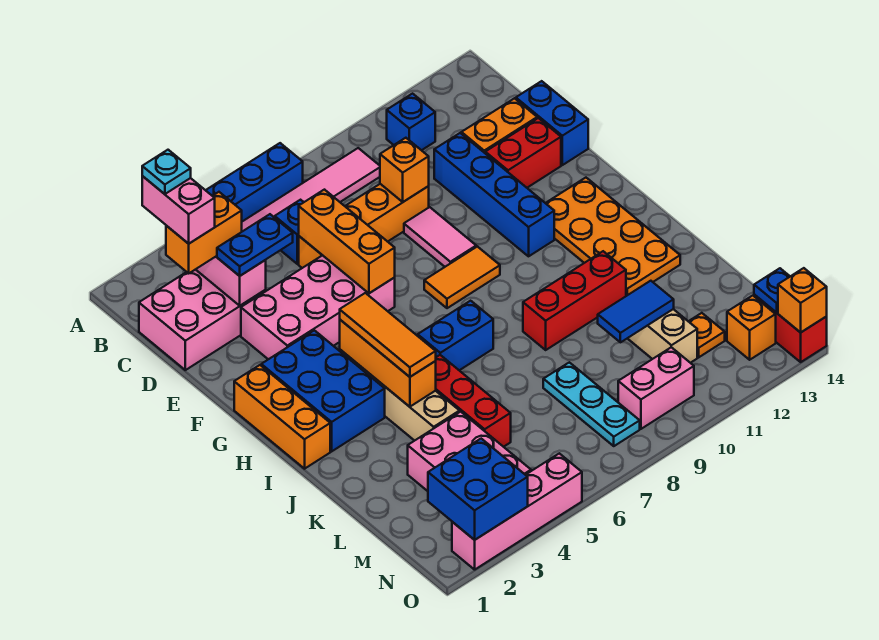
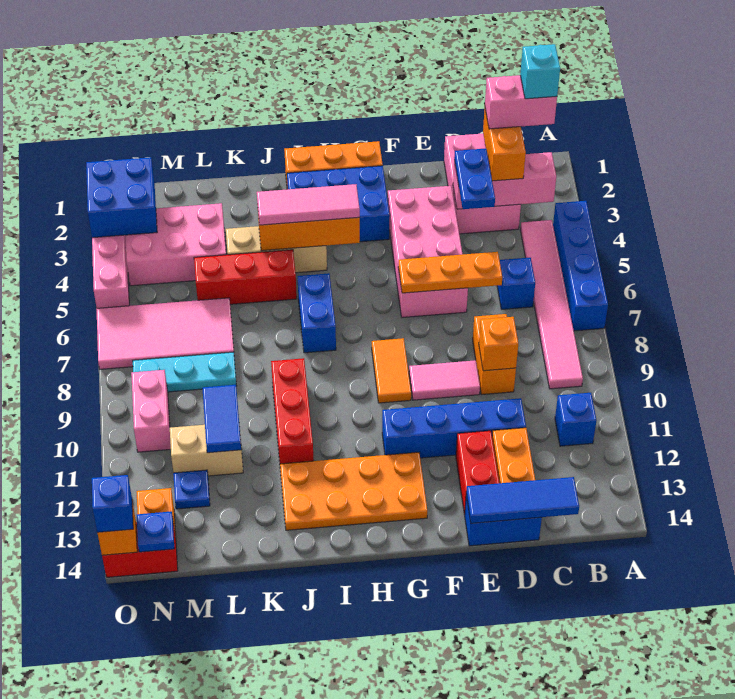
cyan 1x1 plate [142,150,191,194] -> cyan 1x1 brick [520,44,560,99]
none -> blue 1x3 tile [466,477,579,523]
orange 1x4 brick [299,184,429,268] -> orange 1x2 brick [473,314,516,394]
orange 1x3 brick [299,190,395,293] -> orange 1x3 plate [398,252,502,293]
orange 1x3 tile [340,293,436,377] -> pink 1x3 tile [257,184,360,225]
none -> pink 2x4 tile [96,298,234,369]
orange 1x1 plate [688,313,725,357] -> blue 1x1 plate [173,470,210,509]
none -> blue 1x1 brick [92,475,133,532]

